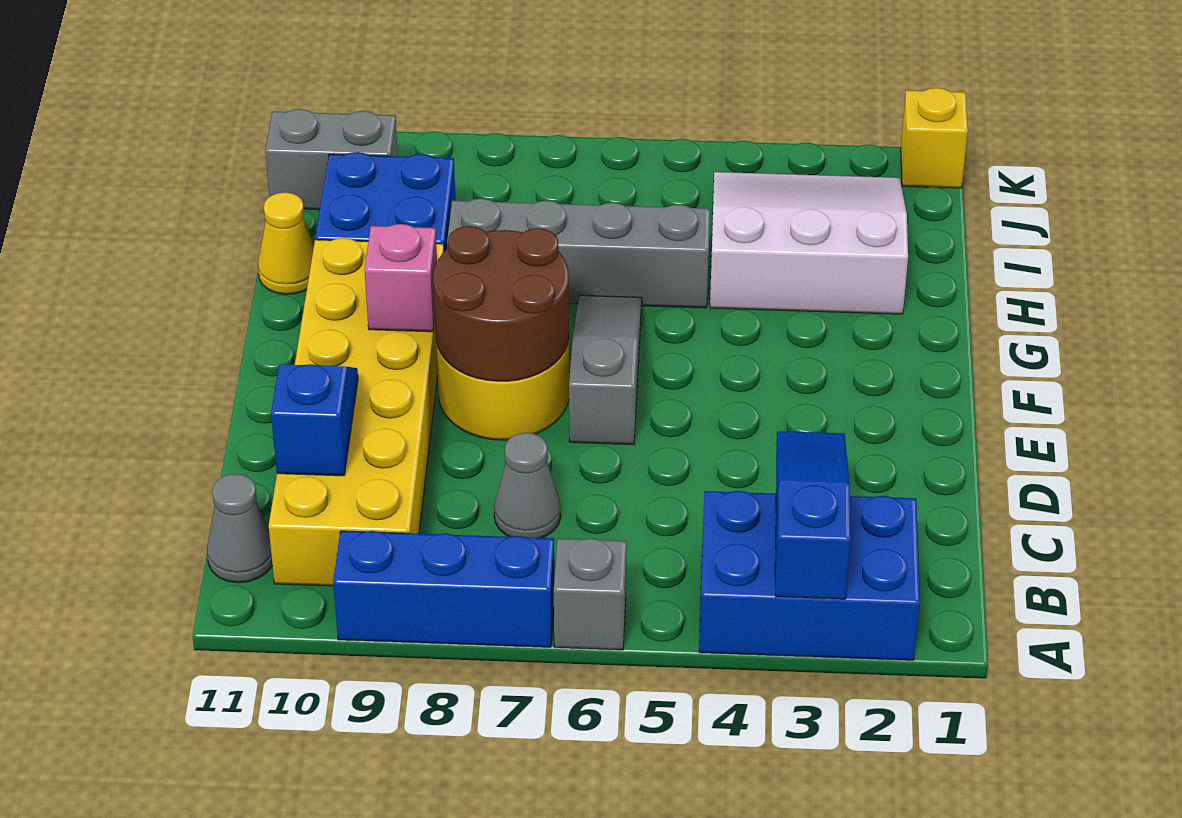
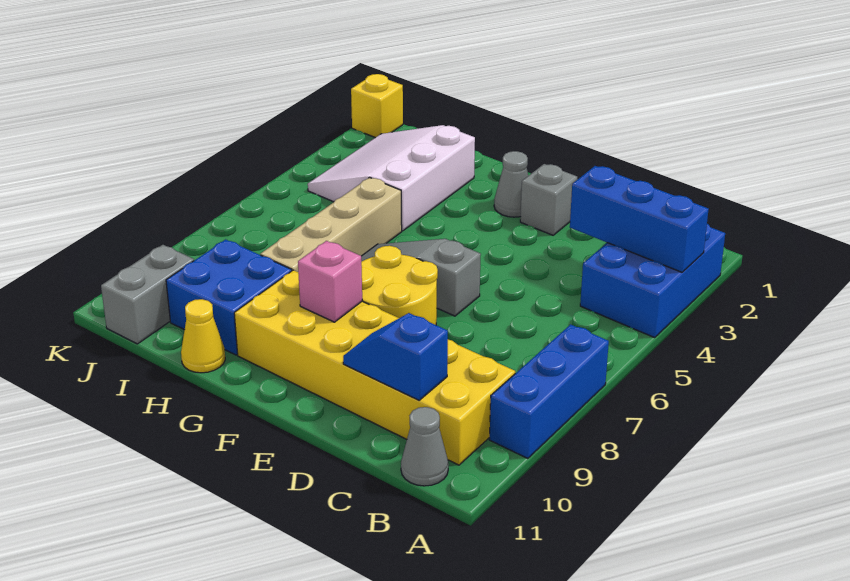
blue 1x3 slope [775,431,851,599] -> blue 1x3 brick [570,166,709,272]
grey 1x1 brick [554,538,627,650] -> grey 1x1 brick moved to [520,164,577,235]
grey 1x1 cone [494,433,561,538] -> grey 1x1 cone moved to [494,151,528,217]
brown 2x2 round brick [433,226,569,381] -> none
grey 1x4 brick [447,199,710,308] -> tan 1x4 brick [260,178,402,272]

